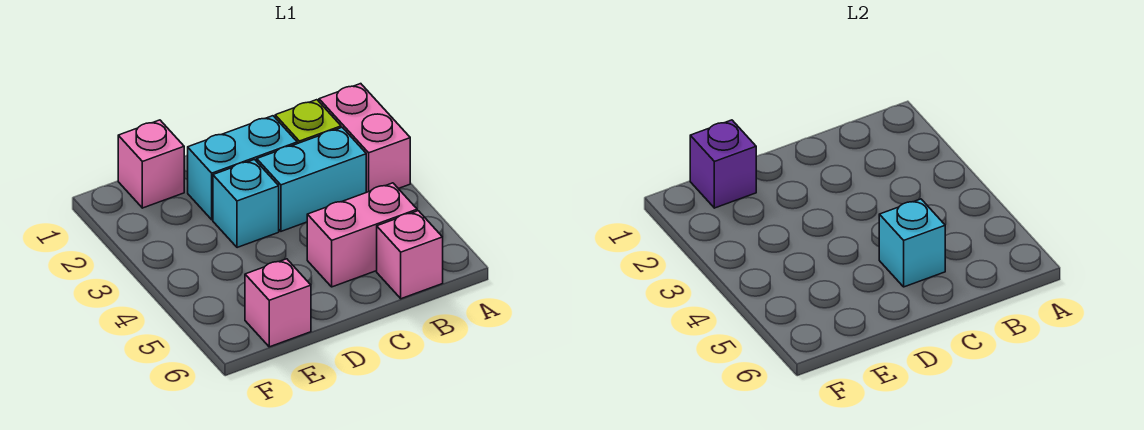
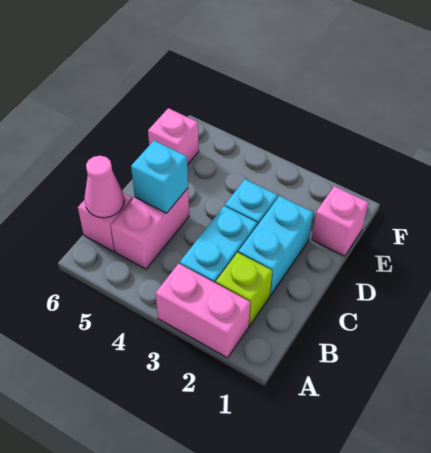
none -> pink 1x1 cone [85,156,124,218]
purple 1x1 brick [690,120,756,208] -> none

